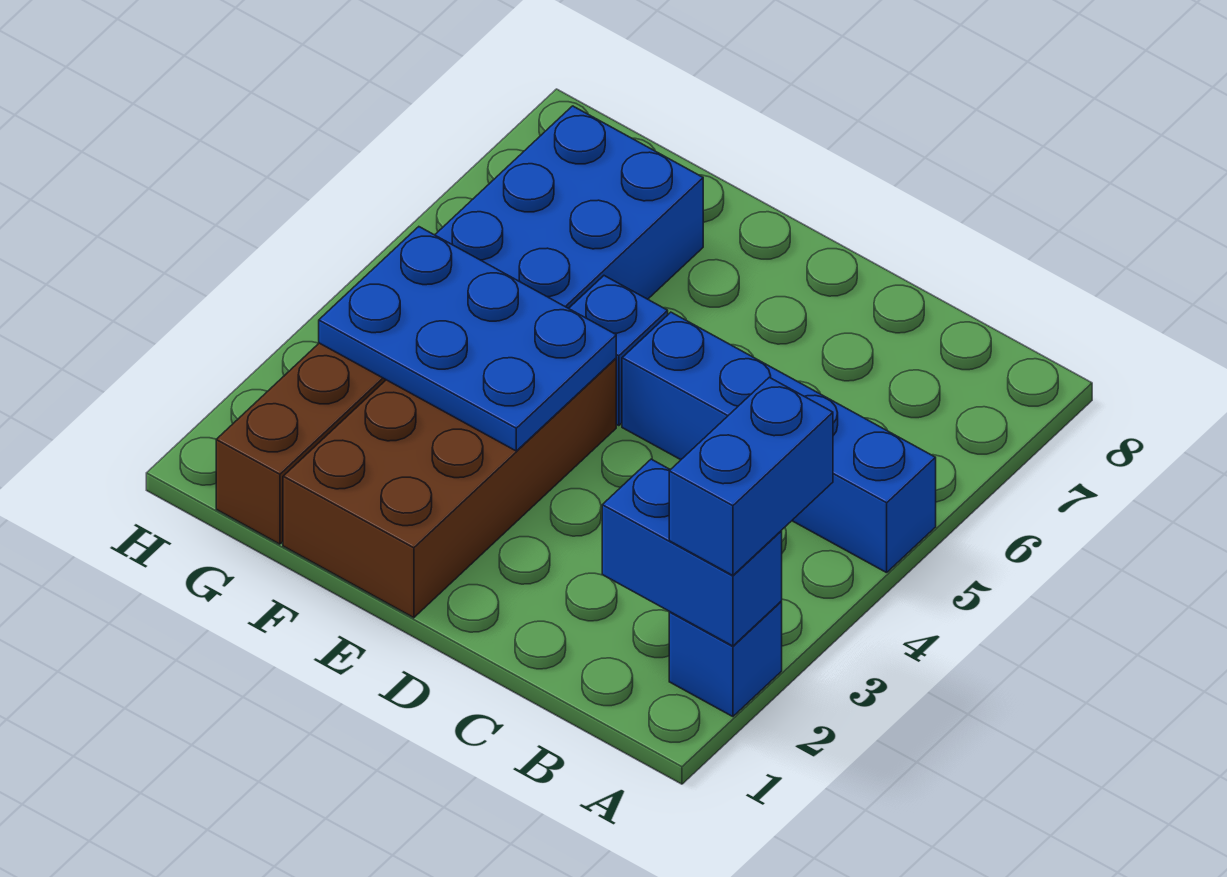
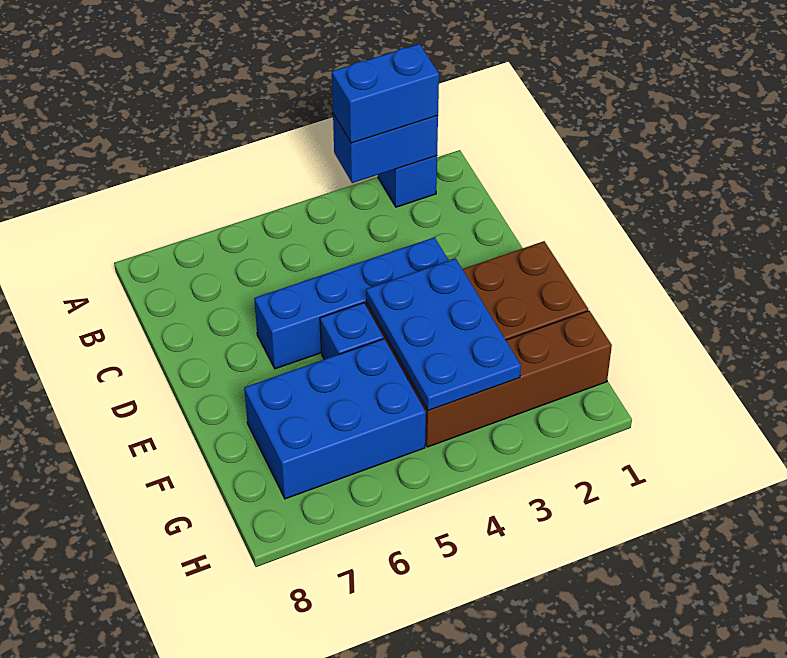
blue 1x2 brick [602,459,782,646] -> blue 1x2 brick turned to [333,114,438,183]
blue 1x4 brick [622,312,936,573] -> blue 1x4 brick turned to [254,237,449,369]

